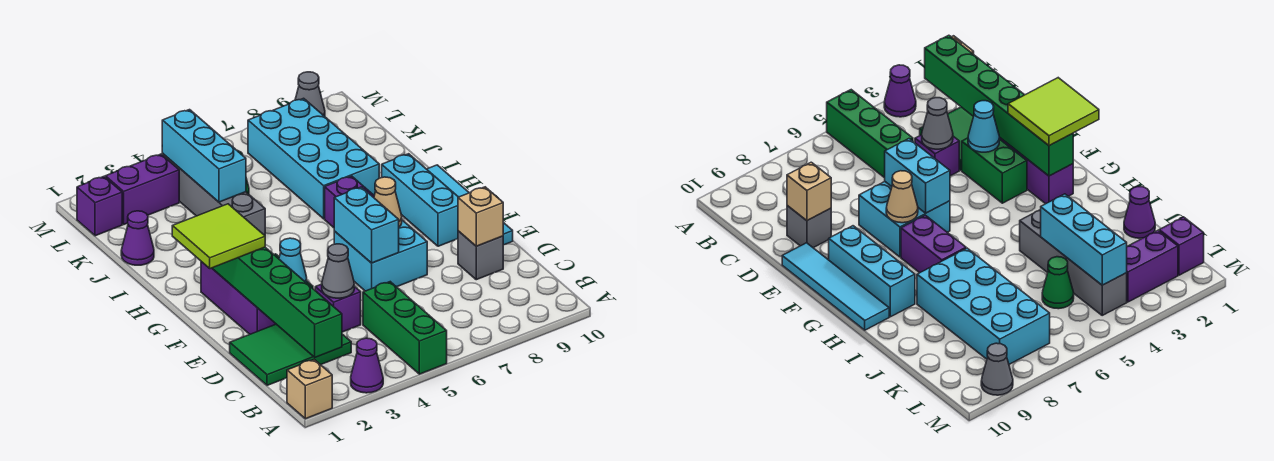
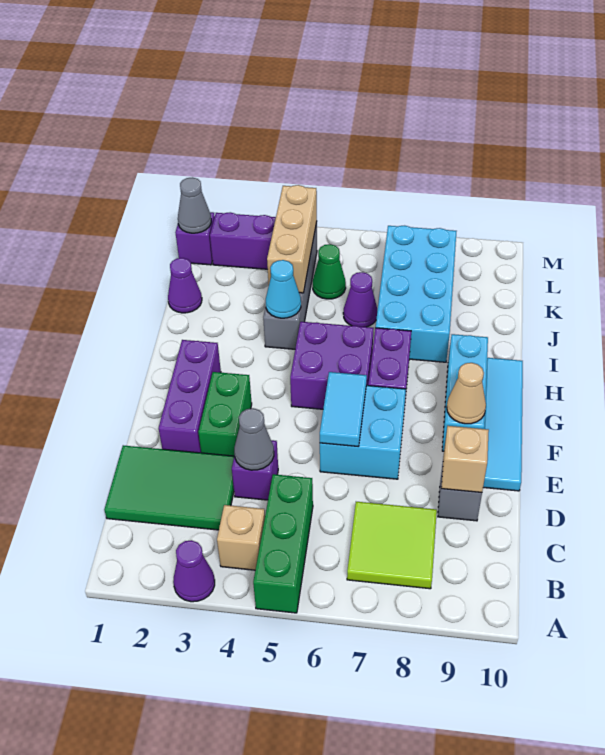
tan 1x1 brick [287,359,332,419] -> tan 1x1 brick moved to [217,505,265,570]
green 1x6 brick [212,247,342,357] -> none
cyan 1x1 cone [279,238,307,283] -> cyan 1x1 cone moved to [266,260,301,318]
cyan 1x2 brick [334,187,399,263] -> cyan 1x2 tile [320,372,367,447]
lime 2x2 tile [172,204,265,269] -> lime 2x2 tile moved to [347,502,437,589]
tan 1x1 cone [374,177,402,227] -> tan 1x1 cone moved to [447,363,486,424]
none -> purple 2x2 brick [290,322,374,409]
cyan 1x3 brick [162,110,246,202] -> tan 1x3 brick [267,185,317,293]
none -> purple 1x1 cone [343,272,377,327]
grey 1x1 cone [295,72,325,116] -> grey 1x1 cone moved to [178,177,211,233]

